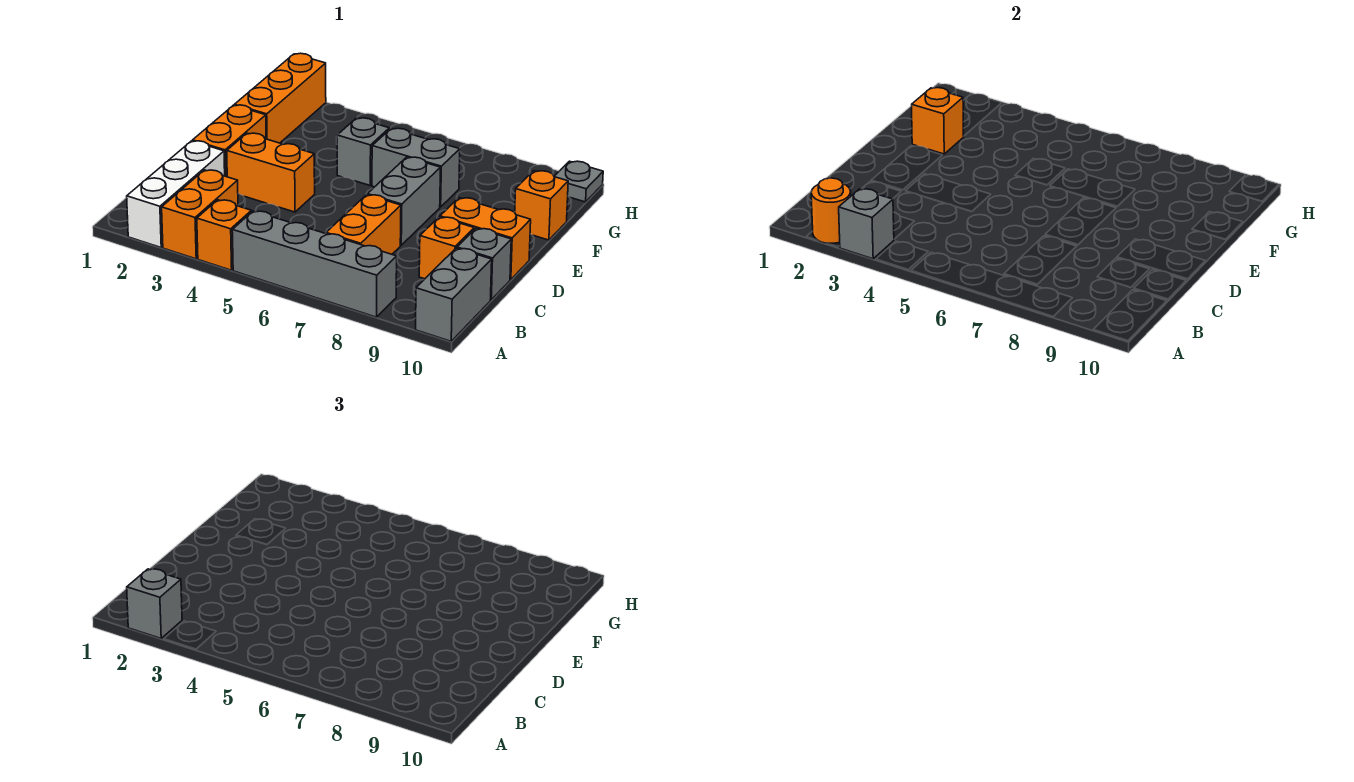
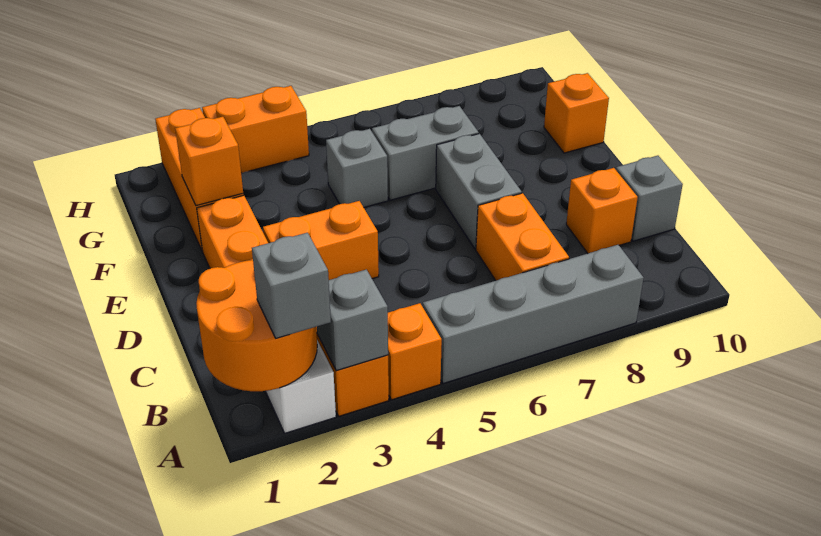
orange 1x1 round brick [811,178,851,243] -> orange 2x2 round brick [196,260,317,391]
grey 1x2 brick [416,248,492,341] -> none
orange 1x2 brick [440,198,531,280] -> orange 1x2 brick moved to [202,86,309,173]
grey 1x1 plate [554,161,603,202] -> none

